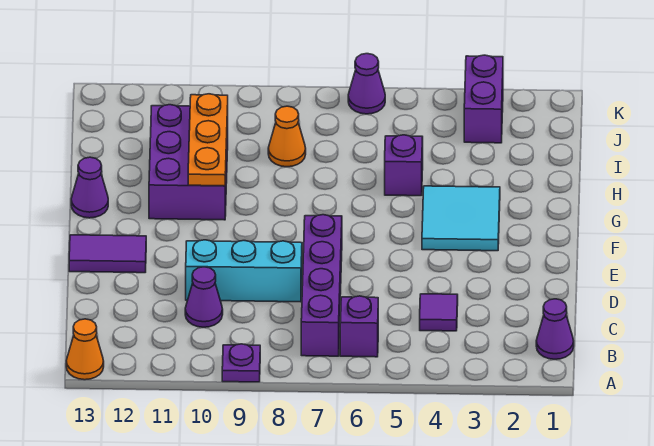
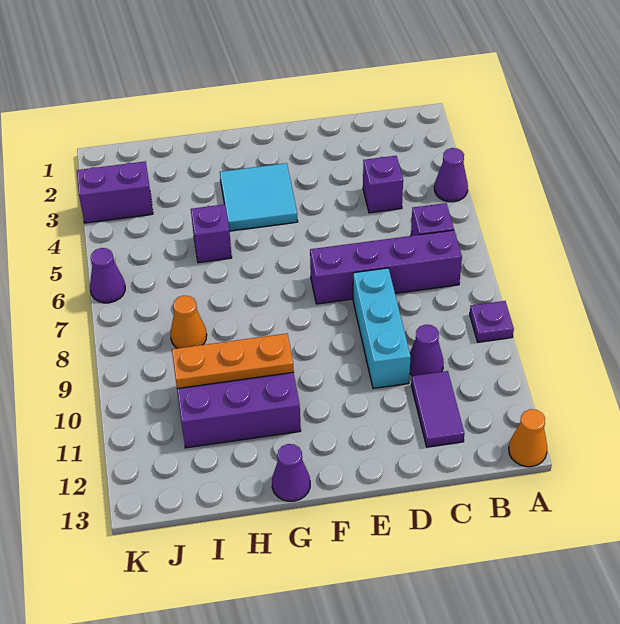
purple 1x1 cone [536,299,574,359] -> purple 1x1 cone moved to [434,148,468,202]
purple 1x1 tile [420,294,458,331] -> purple 1x1 brick [363,156,403,213]
purple 1x2 tile [69,235,146,273] -> purple 1x2 tile moved to [411,371,464,447]

